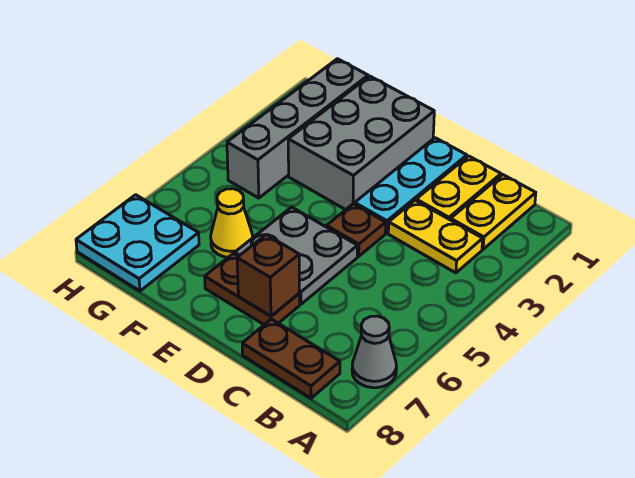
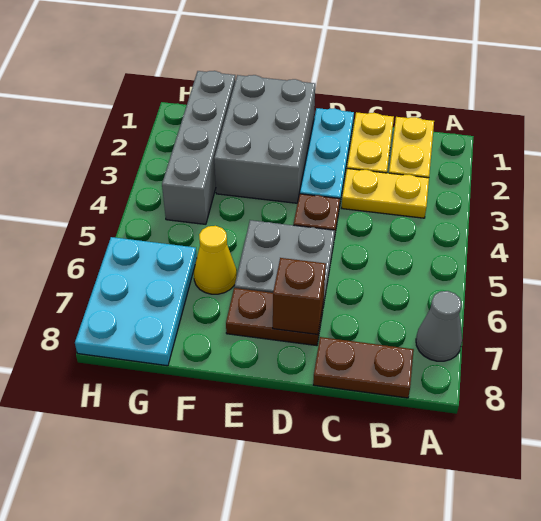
cyan 2x2 plate [76,195,199,291] -> cyan 2x3 plate [75,237,197,366]

